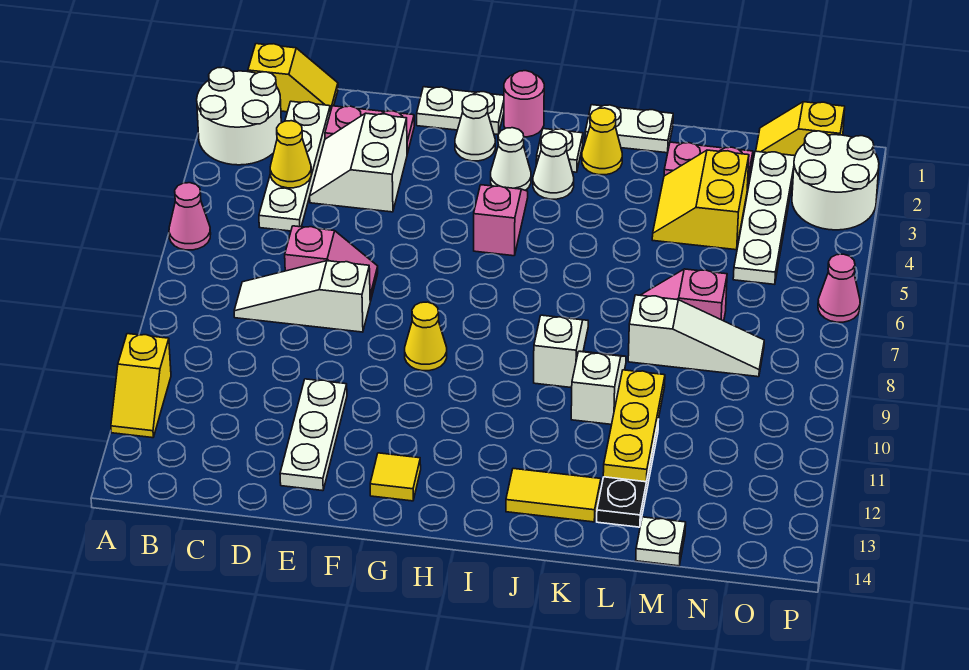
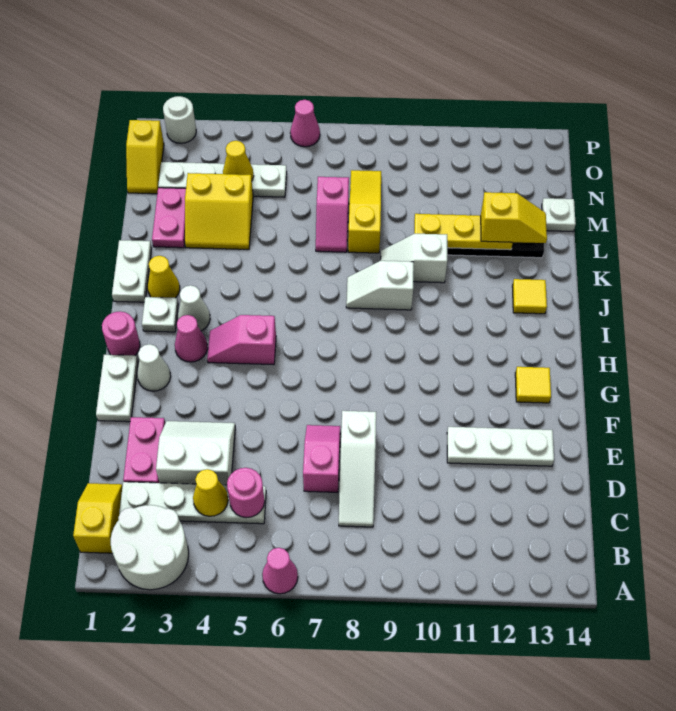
yellow 1x2 slope [111,334,171,438] -> yellow 1x2 slope moved to [481,192,547,243]
none -> pink 1x1 round brick [227,468,265,518]
white 2x2 slope [310,113,407,212] -> white 2x2 slope turned to [156,421,235,485]
yellow 1x1 cone [405,302,447,371] -> yellow 1x1 cone moved to [223,141,254,180]
white 1x1 cone [491,128,531,190] -> pink 1x1 cone [175,315,208,362]
yellow 1x2 tile [506,469,601,522] -> yellow 1x1 tile [512,279,547,314]
white 1x3 slope [628,295,764,377] -> yellow 1x3 slope [348,170,381,253]
white 2x2 round brick [792,131,879,230] -> white 1x1 round brick [163,96,196,143]

